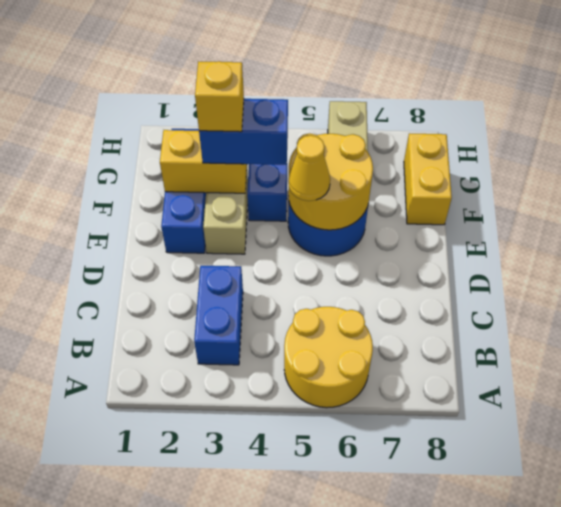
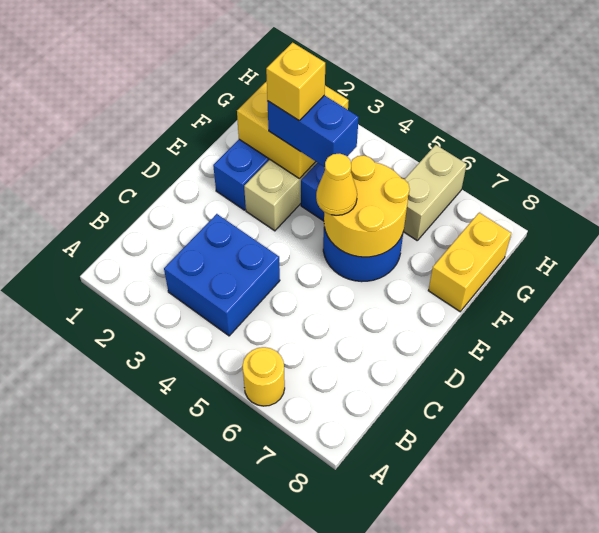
yellow 2x2 round brick [284,307,373,408] -> yellow 1x1 round brick [242,347,285,406]
blue 1x2 brick [194,266,243,365] -> blue 2x2 brick [164,214,280,336]
yellow 1x2 brick [160,130,247,193] -> yellow 2x2 brick [237,81,349,179]

